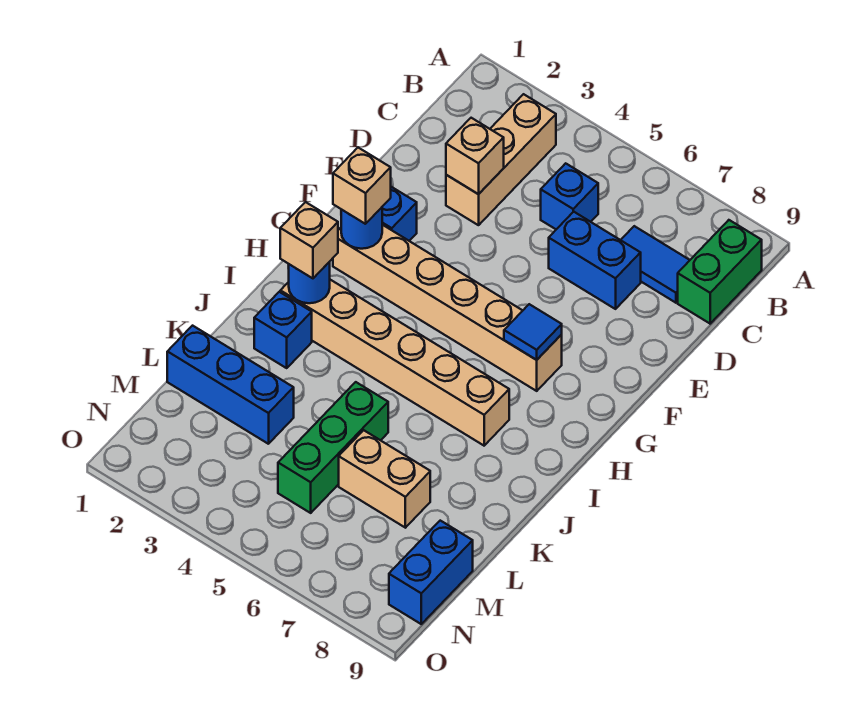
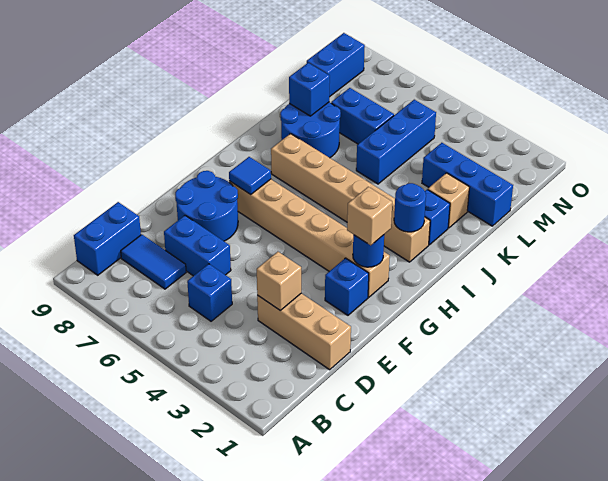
tan 1x3 brick [446,94,556,225] -> tan 1x3 brick turned to [257,293,351,370]
green 1x2 brick [678,220,762,324] -> blue 1x2 brick [74,202,141,275]
none -> blue 2x2 round brick [175,171,238,241]
tan 1x1 brick [280,202,338,278] -> tan 1x1 brick moved to [428,173,469,228]
none -> blue 2x2 round brick [280,102,341,158]
green 1x3 brick [278,382,388,513] -> blue 1x3 brick [356,100,436,184]
none -> blue 1x1 brick [289,63,330,116]
tan 1x2 brick [339,430,430,528] -> blue 1x2 brick [331,88,394,144]

